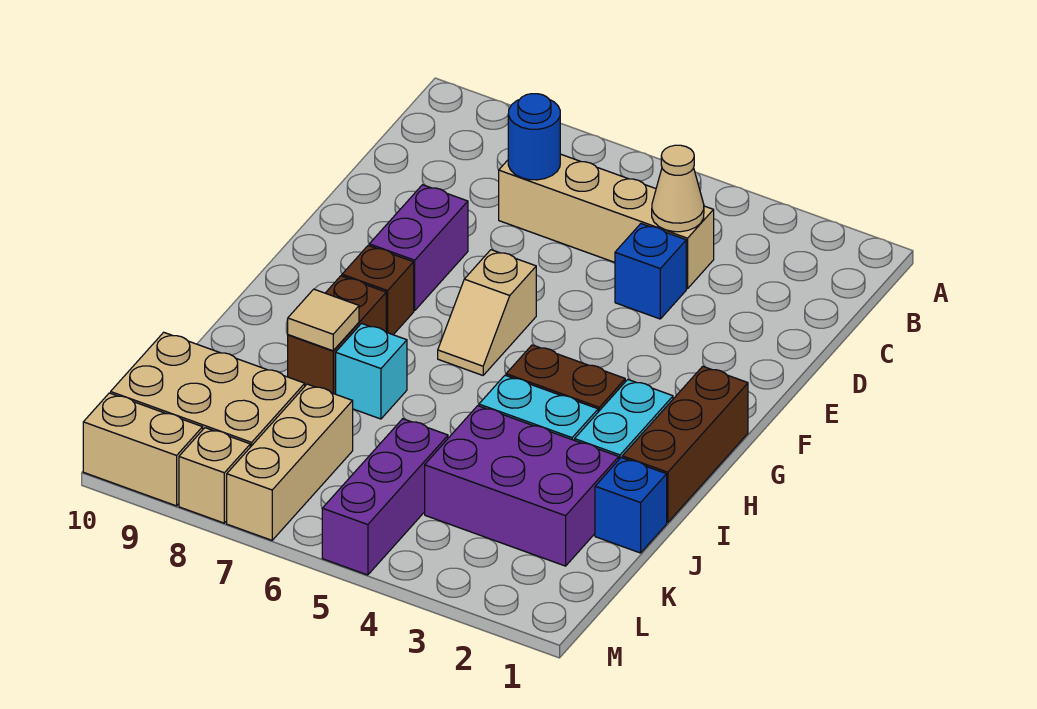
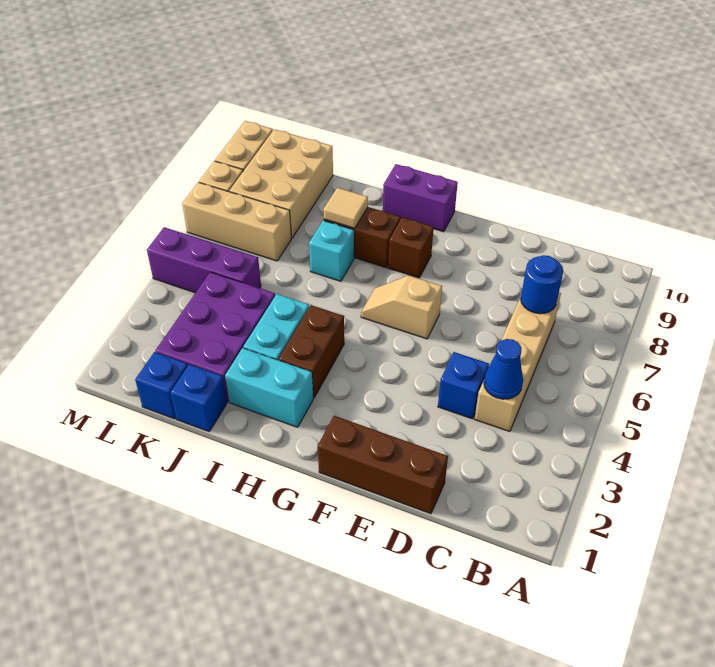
tan 1x1 cone [652,145,704,232] -> blue 1x1 cone [484,339,523,399]
purple 1x2 brick [369,185,468,311] -> purple 1x2 brick moved to [383,164,458,232]
brown 1x3 brick [622,366,748,523] -> brown 1x3 brick moved to [318,416,448,514]
none -> blue 1x1 brick [135,352,188,419]

